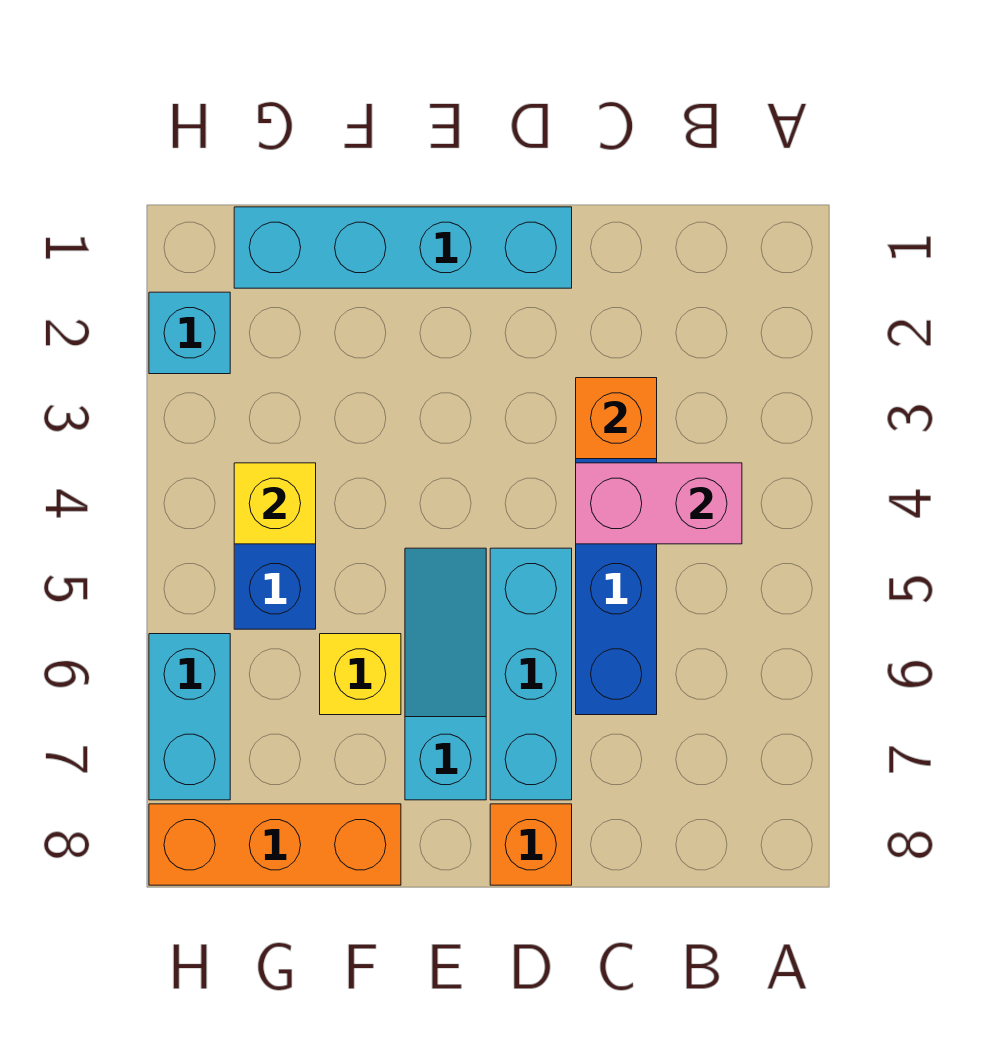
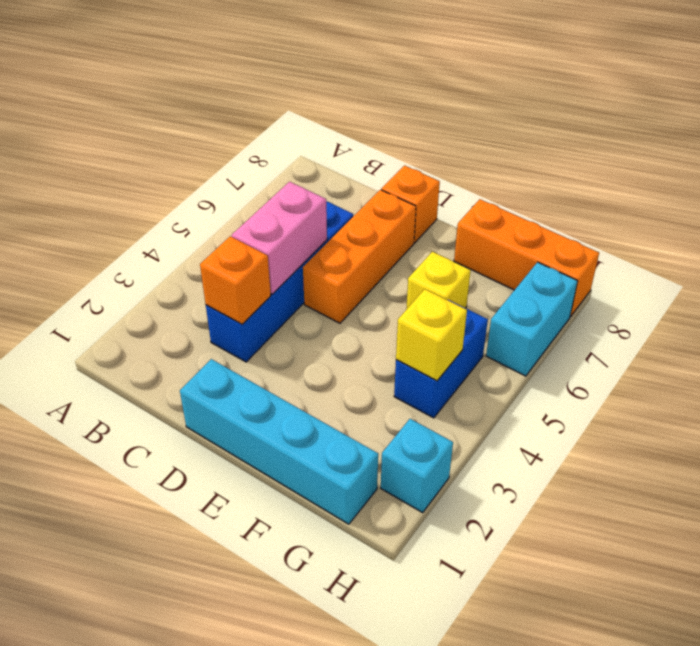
pink 1x2 brick [576,463,742,544] -> pink 1x2 brick turned to [232,182,327,294]
cyan 1x3 brick [490,548,572,800] -> orange 1x3 brick [303,190,416,323]
cyan 1x3 slope [405,548,486,800] -> none

